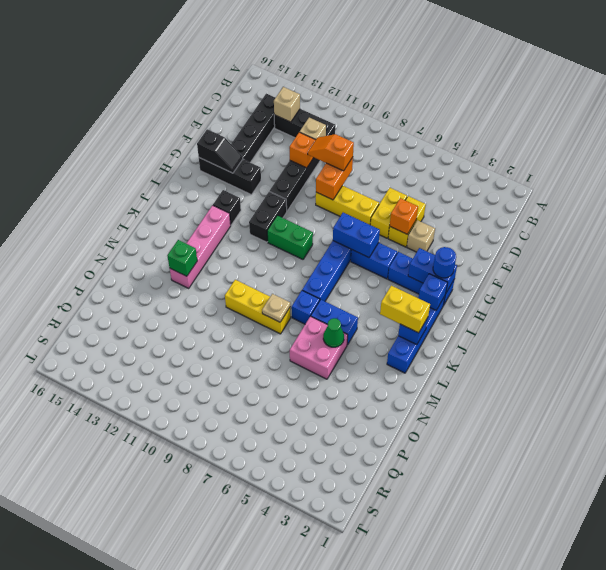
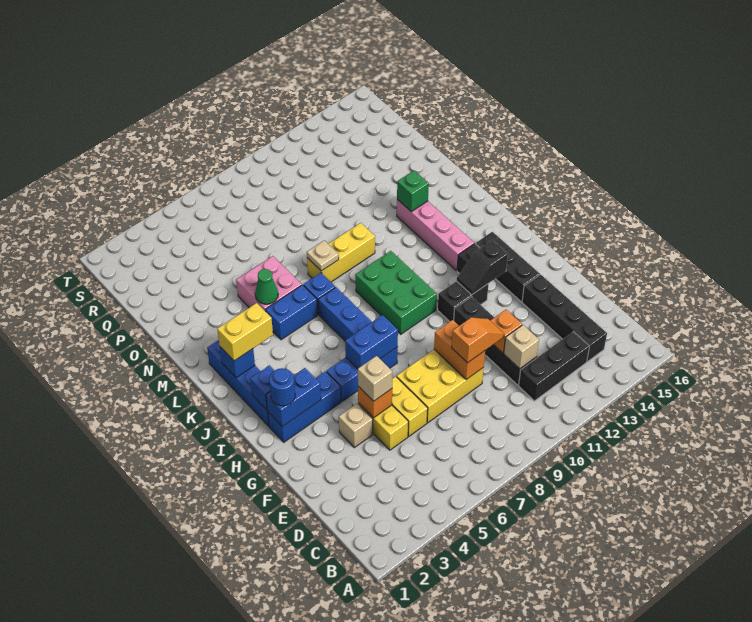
tan 1x1 brick [274,87,300,122] -> tan 1x1 brick moved to [358,356,393,401]
yellow 1x3 brick [316,186,379,225] -> yellow 2x3 brick [397,350,484,423]
black 1x3 brick [199,158,261,195] -> black 1x3 brick turned to [476,232,540,302]
black 1x2 slope [197,129,243,173] -> black 1x2 slope moved to [456,240,508,295]
black 1x2 brick [249,191,287,242] -> black 1x2 brick turned to [438,281,489,321]
green 1x2 brick [267,216,313,259] -> green 2x3 brick [355,251,437,334]

